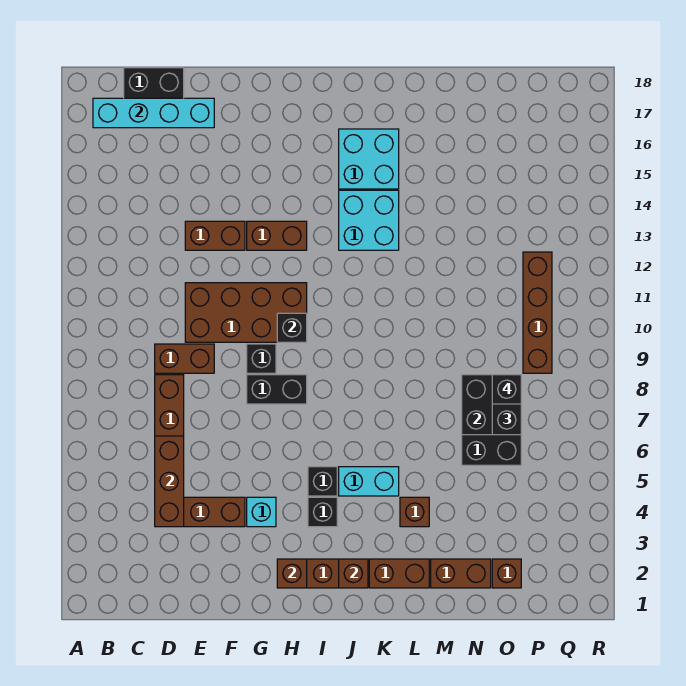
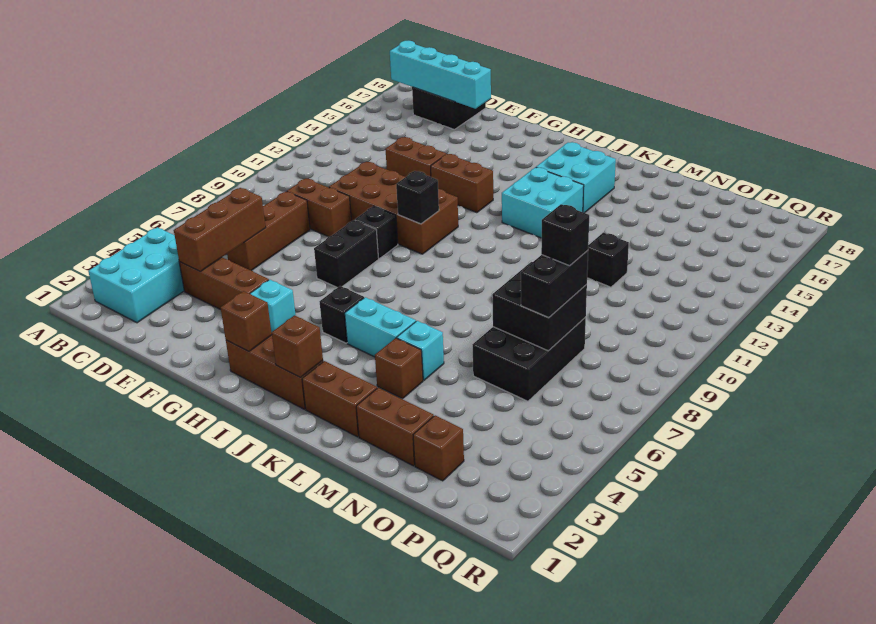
none -> cyan 2x3 brick [88,227,184,323]
black 1x2 brick [247,375,307,404] -> black 1x2 brick turned to [314,220,379,288]
black 1x1 brick [308,497,337,527] -> black 1x1 brick moved to [587,233,629,287]
none -> cyan 1x1 brick [397,321,444,380]
brown 1x4 brick [523,252,552,373] -> none

